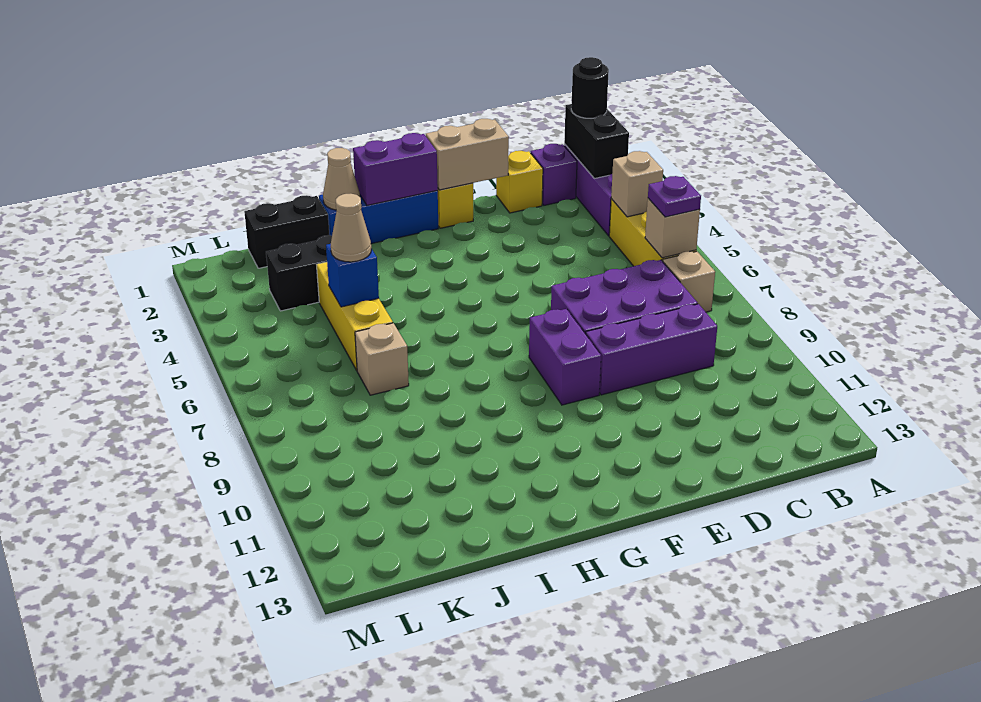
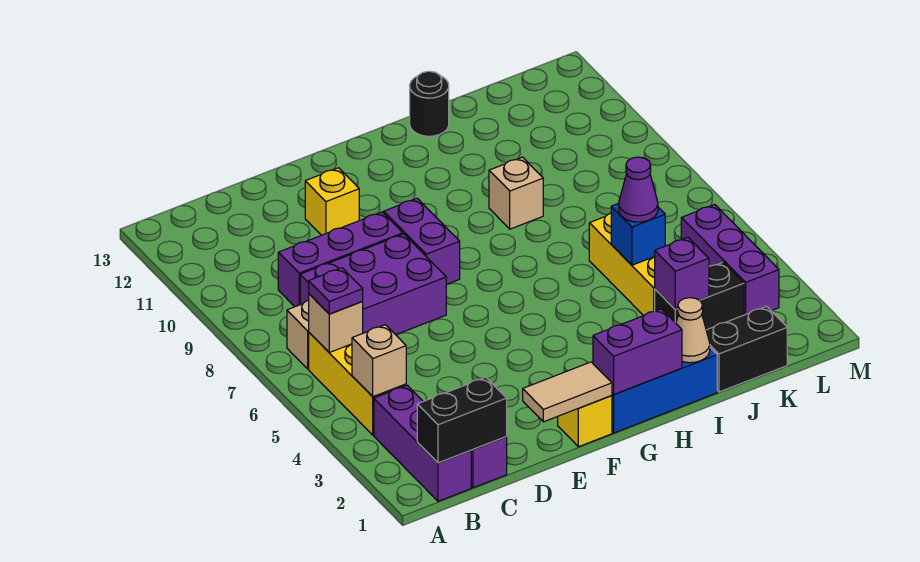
black 1x2 brick [564,104,629,178] -> black 1x2 brick turned to [417,377,507,463]
black 1x1 round brick [571,57,609,118] -> black 1x1 round brick moved to [410,71,449,136]
yellow 1x1 brick [496,151,543,213] -> yellow 1x1 brick moved to [305,168,359,235]
tan 1x2 brick [426,119,509,190] -> tan 1x2 tile [523,362,612,422]
none -> purple 1x1 brick [655,238,709,309]
tan 1x1 cone [331,194,371,262] -> purple 1x1 cone [619,157,658,222]
tan 1x1 brick [355,323,409,395] -> tan 1x1 brick moved to [489,157,543,229]
none -> purple 1x3 brick [681,205,779,315]

